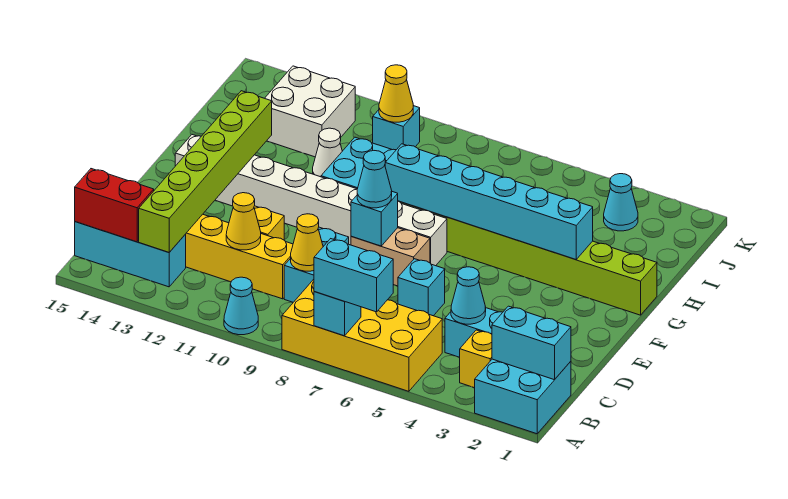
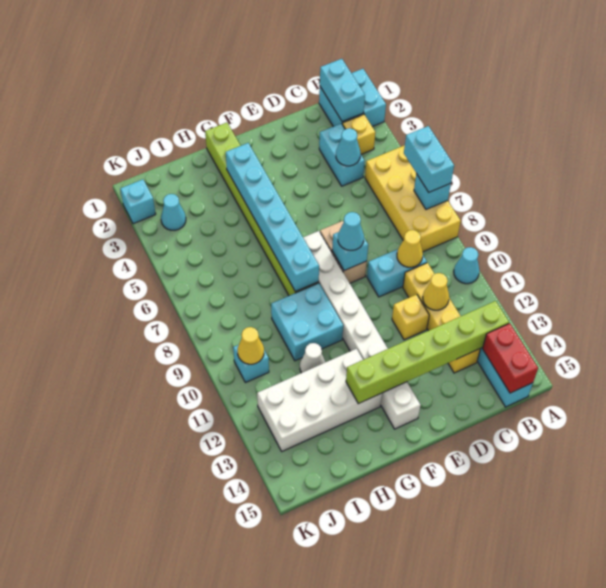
cyan 1x1 brick [398,259,445,316] -> cyan 1x1 brick moved to [120,179,156,224]
white 2x2 brick [265,66,355,157] -> white 2x4 brick [257,349,382,451]

